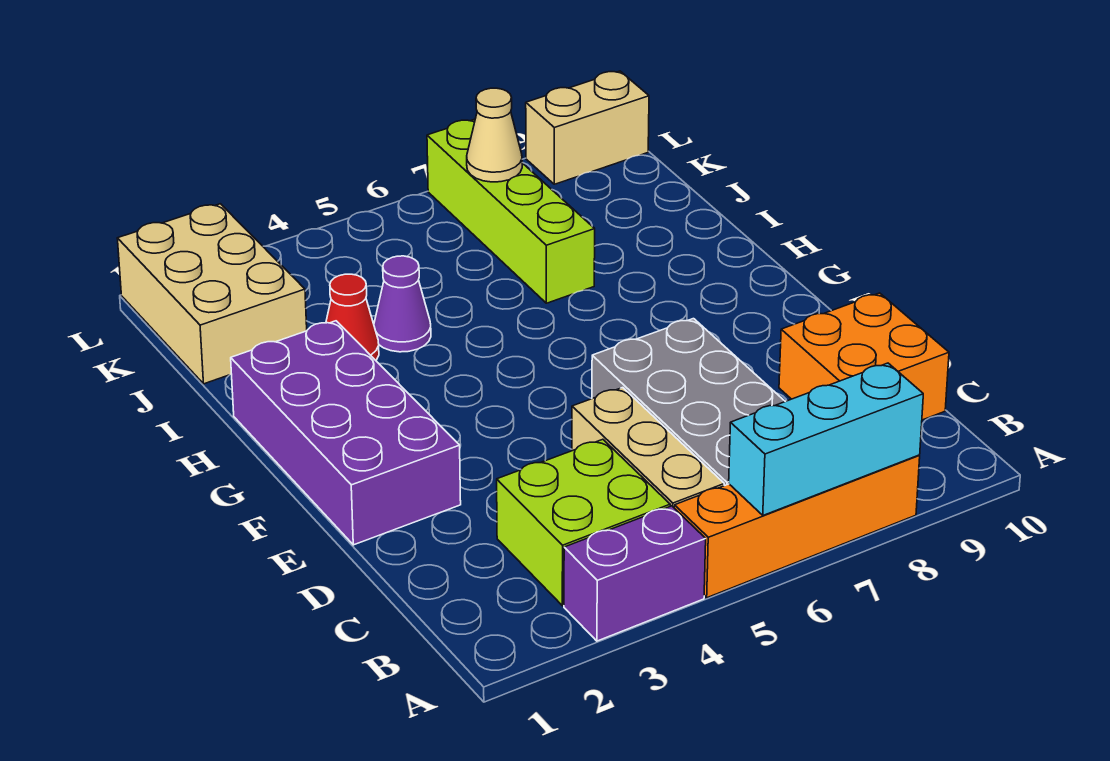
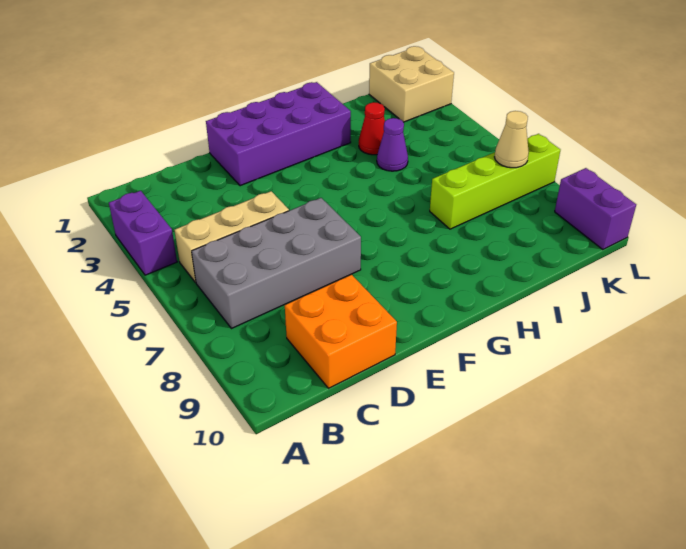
orange 1x4 brick [674,455,920,598] -> none
cyan 1x3 brick [729,363,923,515] -> none
lime 2x2 brick [497,439,670,606] -> none
tan 2x3 brick [117,204,307,384] -> tan 2x2 brick [369,46,454,122]
tan 1x2 brick [526,71,649,184] -> purple 1x2 brick [555,168,636,250]

